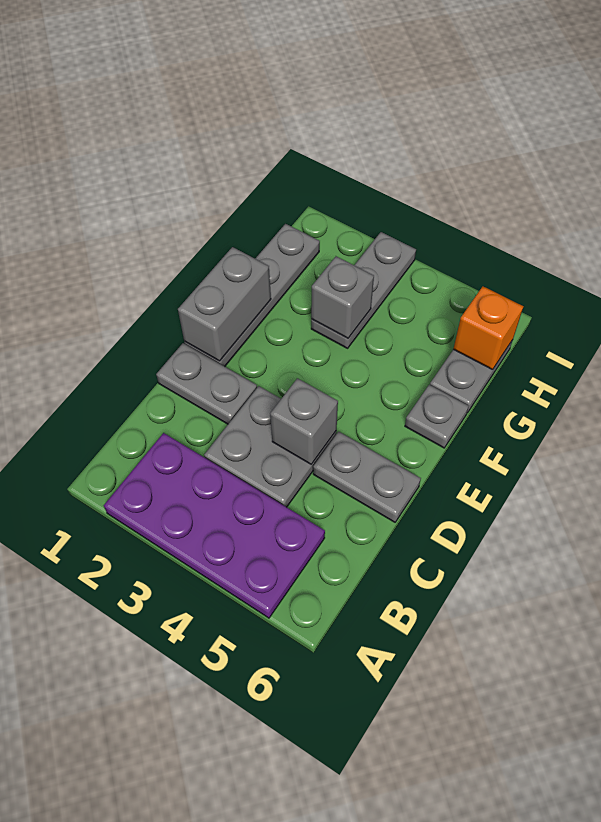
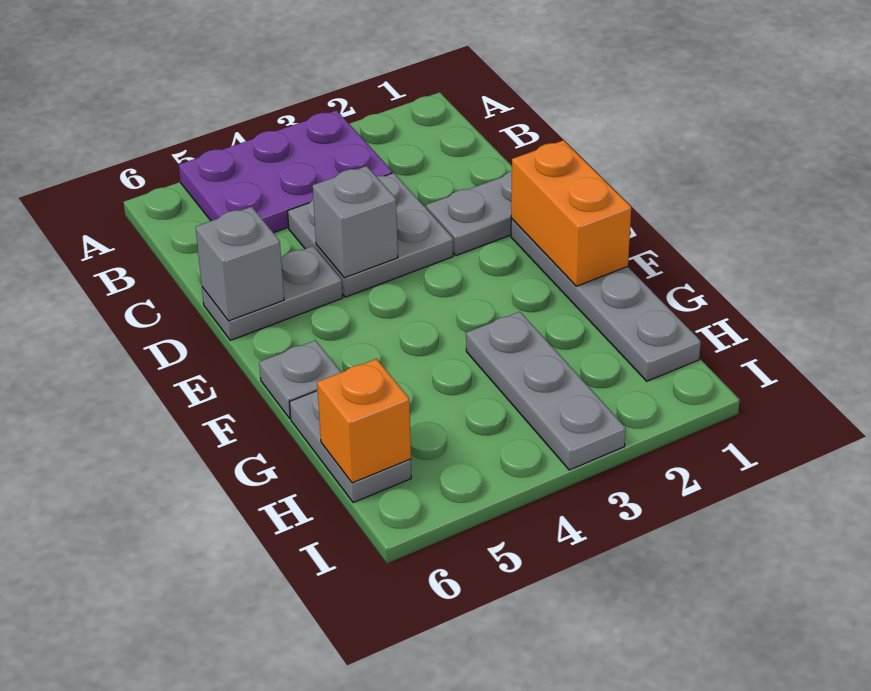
purple 2x4 plate [104,433,325,618] -> purple 2x3 plate [179,110,392,233]
grey 1x2 brick [178,247,271,361] -> orange 1x2 brick [511,140,631,286]
grey 1x1 brick [311,256,374,338] -> grey 1x1 brick moved to [196,207,284,321]

